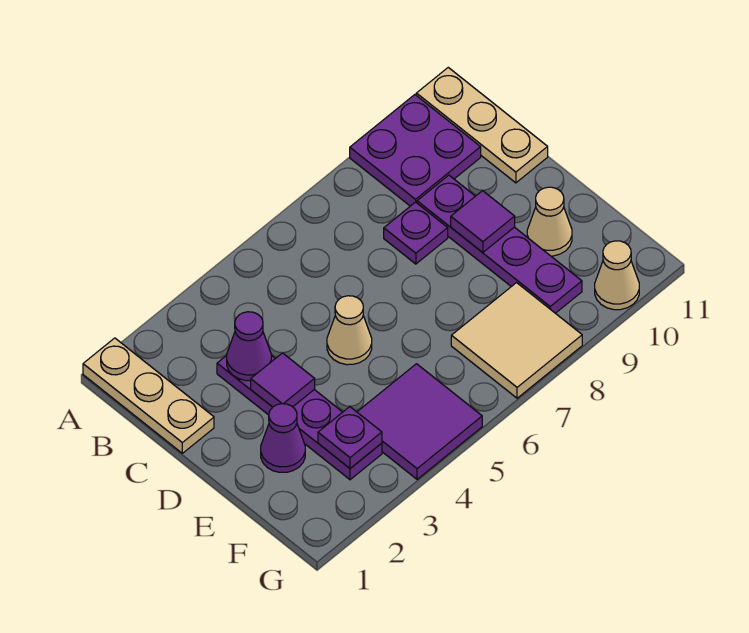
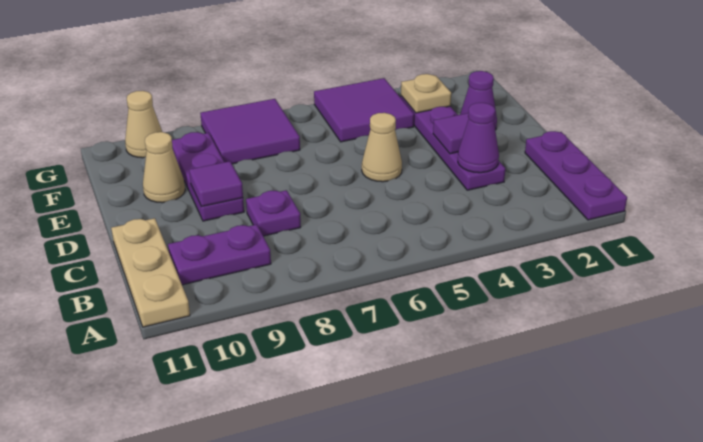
tan 1x3 plate [83,338,214,453] -> purple 1x3 plate [525,131,627,220]
purple 2x2 plate [350,95,481,206] -> purple 1x2 plate [168,224,271,285]
purple 1x4 plate [417,175,582,313] -> purple 1x3 plate [172,132,244,221]
purple 1x1 plate [318,407,382,468] -> tan 1x1 plate [401,74,451,113]
tan 2x2 tile [451,283,582,398] -> purple 2x2 tile [200,99,300,164]

